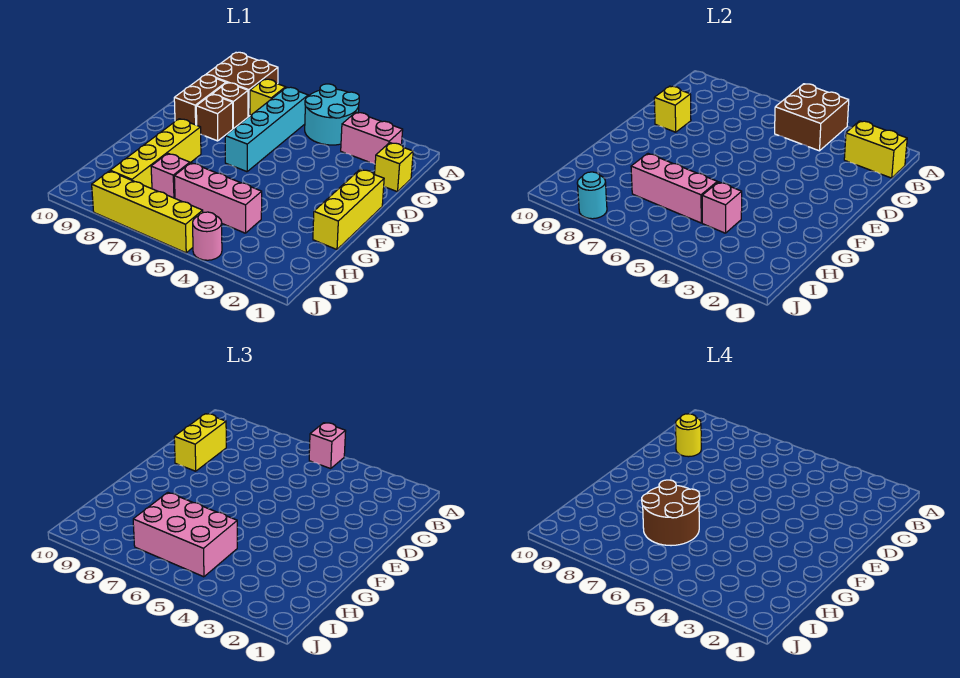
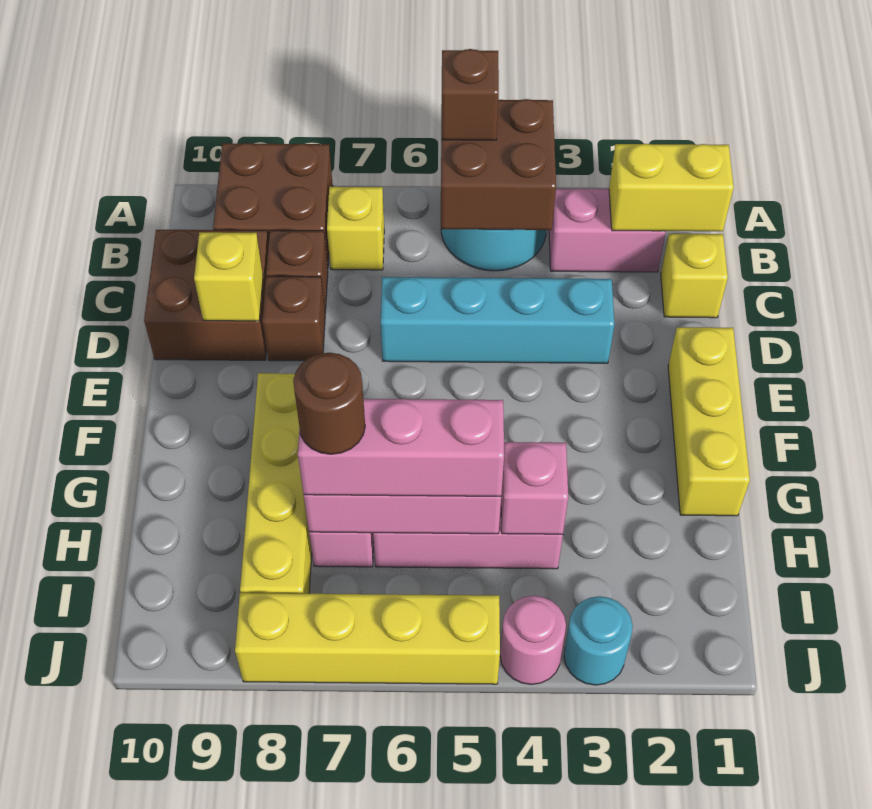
pink 1x1 brick [309,423,346,469] -> brown 1x1 brick [441,49,499,140]
cyan 1x4 brick [225,87,308,172] -> cyan 1x4 brick turned to [381,277,614,363]
brown 1x2 brick [174,75,226,125] -> brown 2x2 brick [144,230,269,360]
yellow 1x2 brick [174,414,226,471] -> none
yellow 1x1 round brick [676,414,701,457] -> none
brown 2x2 round brick [642,480,700,546] -> brown 1x1 round brick [293,353,365,454]
pink 2x3 brick [133,493,237,577] -> pink 1x3 brick [298,399,504,496]
cyan 1x1 round brick [577,172,607,219] -> cyan 1x1 round brick moved to [564,596,633,685]

